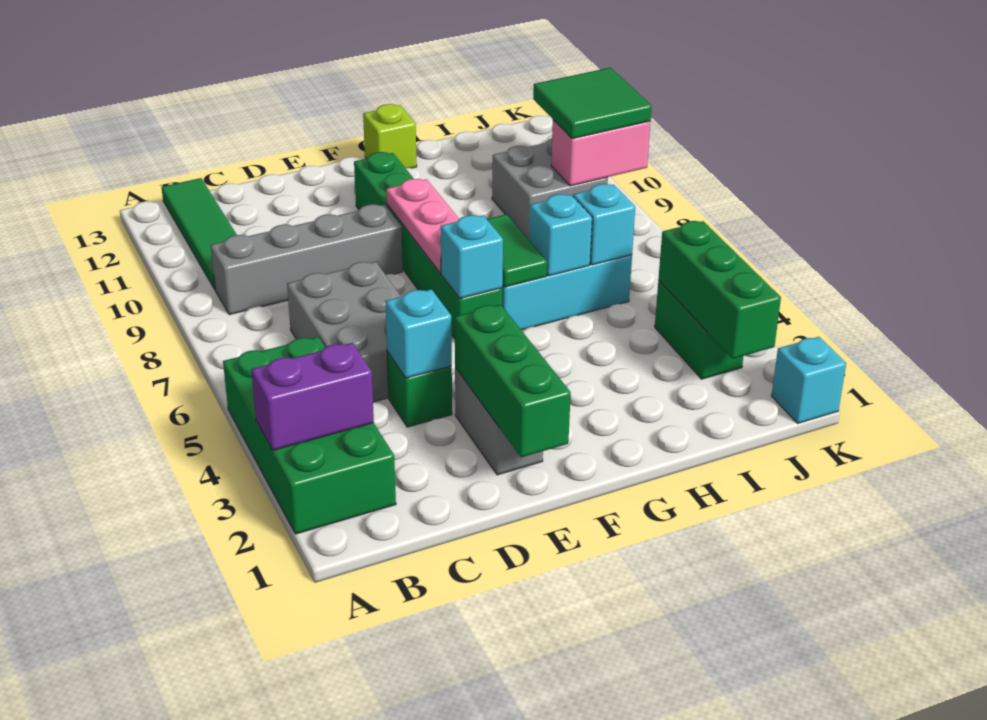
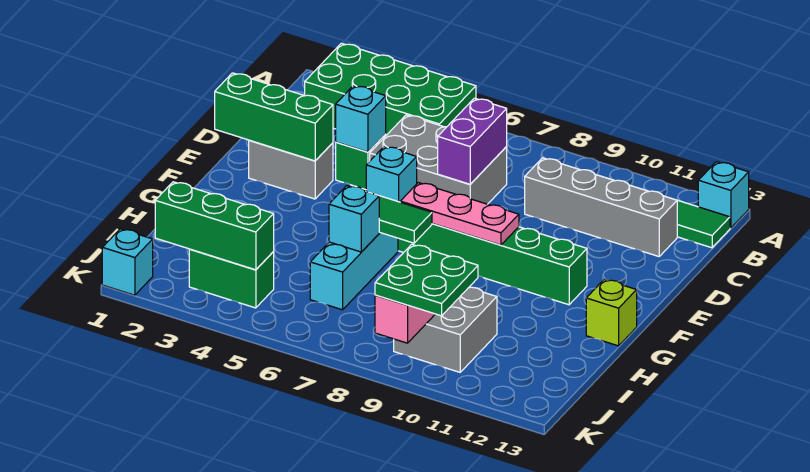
purple 1x2 brick [251,343,374,450] -> purple 1x2 brick moved to [438,98,507,184]
grey 1x4 brick [211,204,403,315] -> grey 1x4 brick turned to [525,158,677,256]
cyan 1x1 brick [573,184,635,265] -> cyan 1x1 brick moved to [698,162,749,228]
green 2x2 tile [533,68,652,139] -> green 2x2 plate [375,244,478,316]

